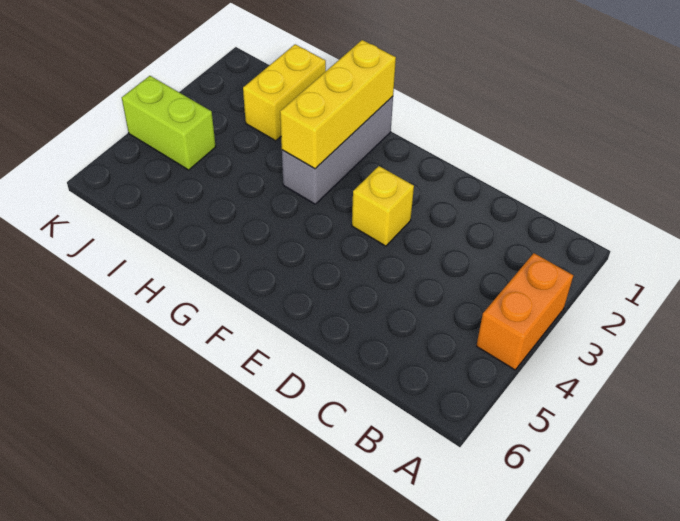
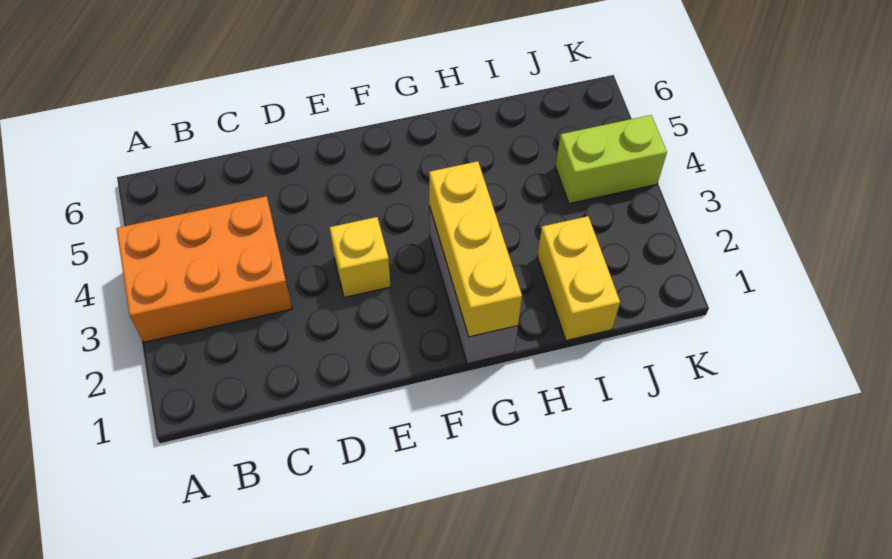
orange 1x2 brick [476,253,573,370] -> orange 2x3 brick [117,196,292,342]

